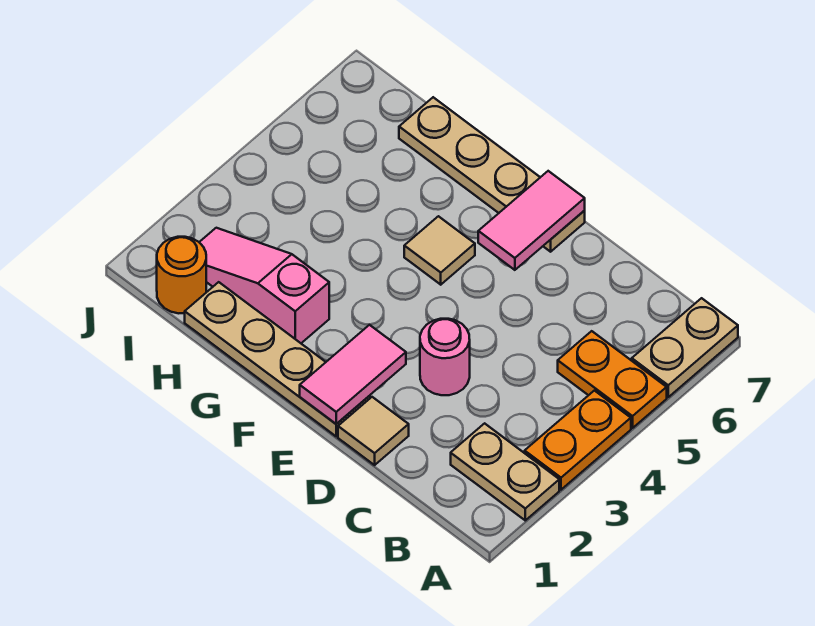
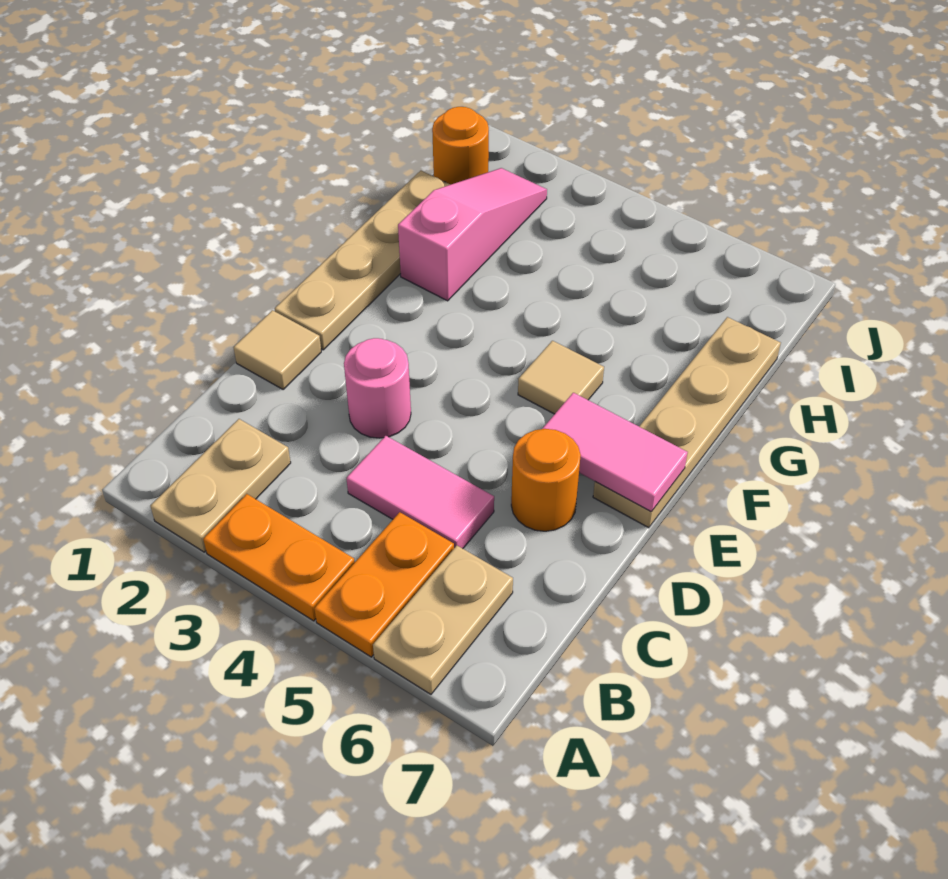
tan 1x2 plate [632,298,738,397] -> tan 1x2 plate turned to [373,546,513,694]
none -> orange 1x1 round brick [511,429,581,531]
pink 1x2 tile [300,325,406,424] -> pink 1x2 tile moved to [346,436,494,549]

